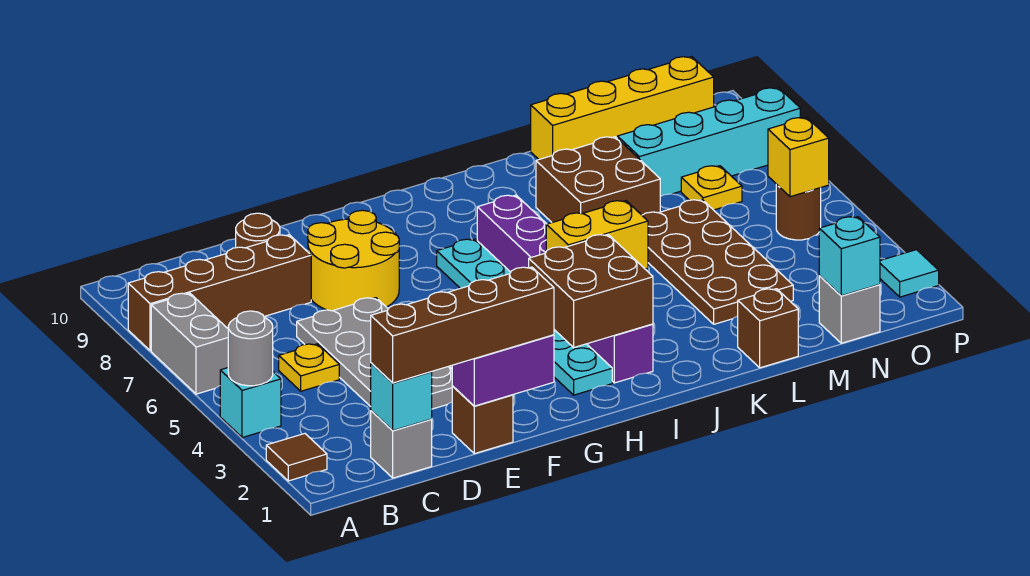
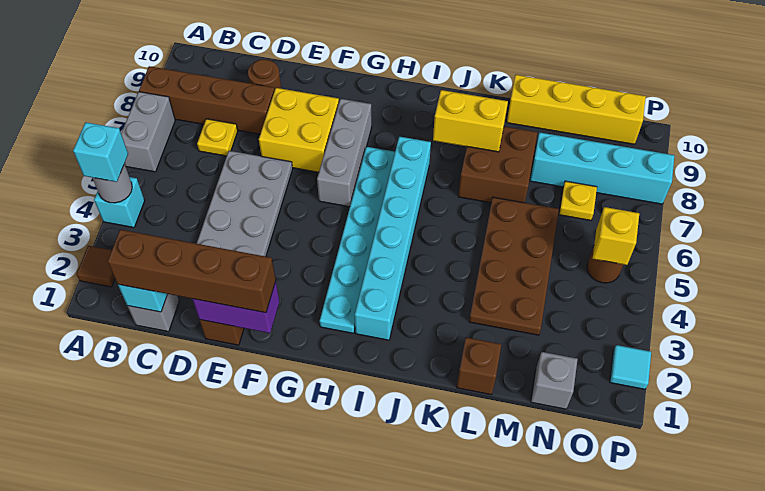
yellow 1x1 plate [279,344,339,391] -> yellow 1x1 plate moved to [197,119,238,156]
yellow 2x2 round brick [308,210,399,311] -> yellow 2x2 brick [259,88,339,172]
none -> grey 1x3 brick [317,99,372,207]
brown 2x2 brick [529,235,653,347] -> none
purple 1x6 brick [477,195,653,383] -> cyan 1x6 brick [355,137,431,340]
yellow 1x2 brick [546,201,648,269] -> yellow 1x2 brick moved to [433,90,508,152]
cyan 1x1 brick [819,217,880,296] -> cyan 1x1 brick moved to [73,122,128,182]

